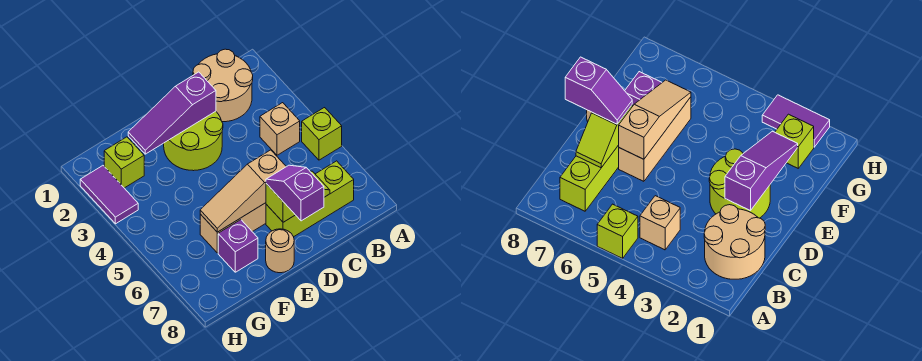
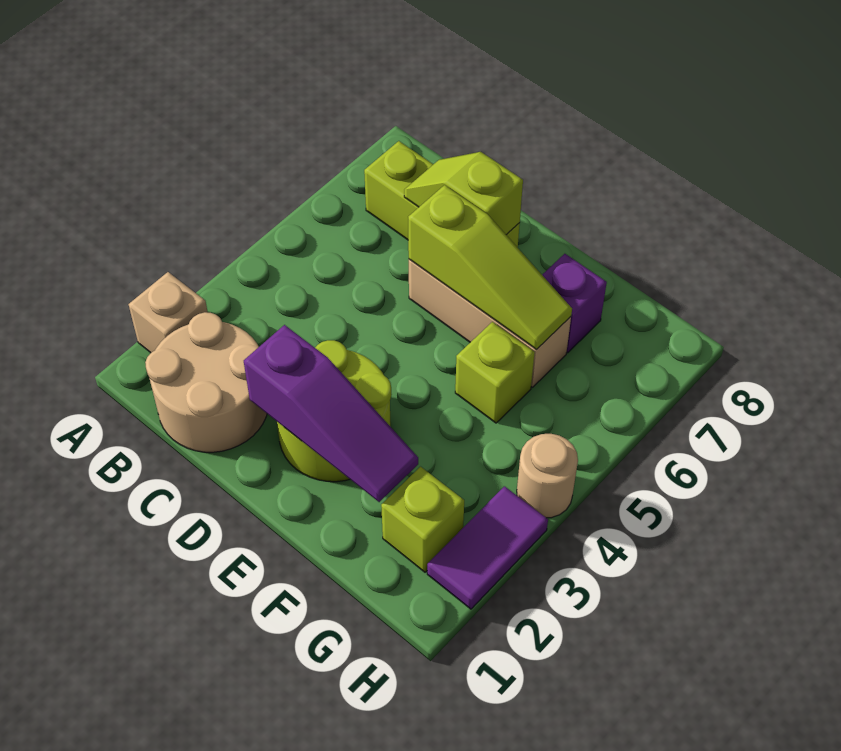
lime 1x1 brick [302,108,342,160] -> lime 1x1 brick moved to [455,322,535,423]
tan 1x1 brick [260,103,300,155] -> tan 1x1 brick moved to [129,272,208,353]
tan 1x3 slope [200,150,286,232] -> lime 1x3 slope [408,185,572,349]
purple 1x2 slope [266,165,324,221] -> none
tan 1x1 round brick [266,229,294,273] -> tan 1x1 round brick moved to [517,434,578,518]

